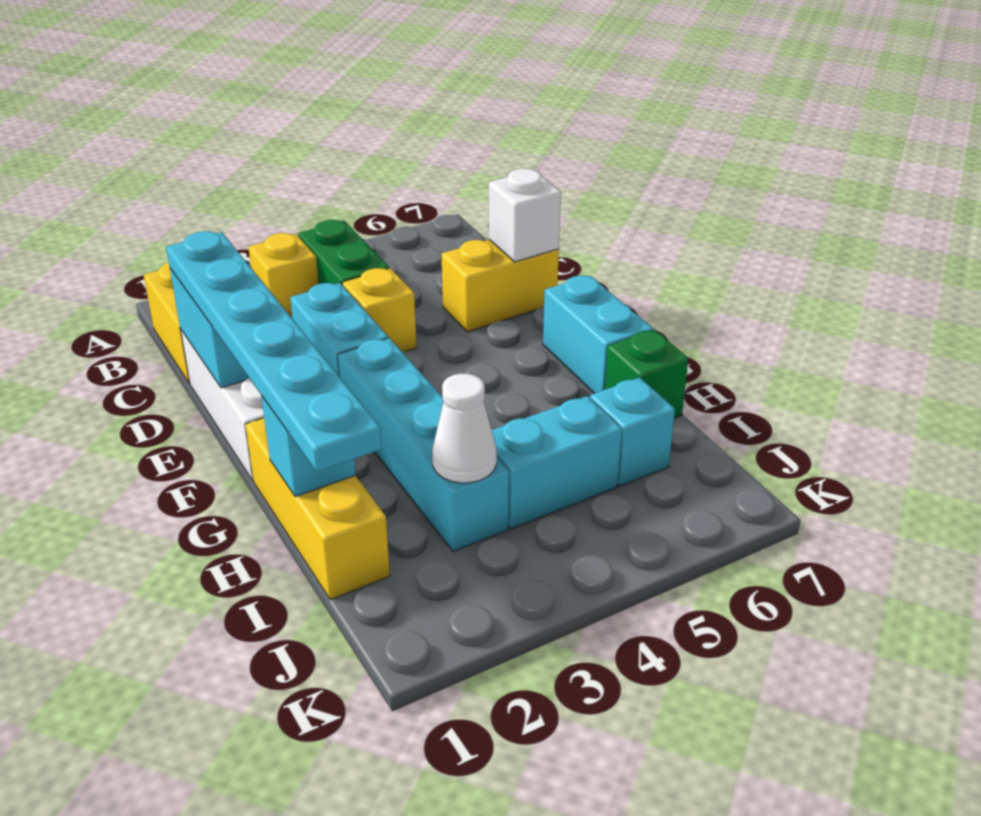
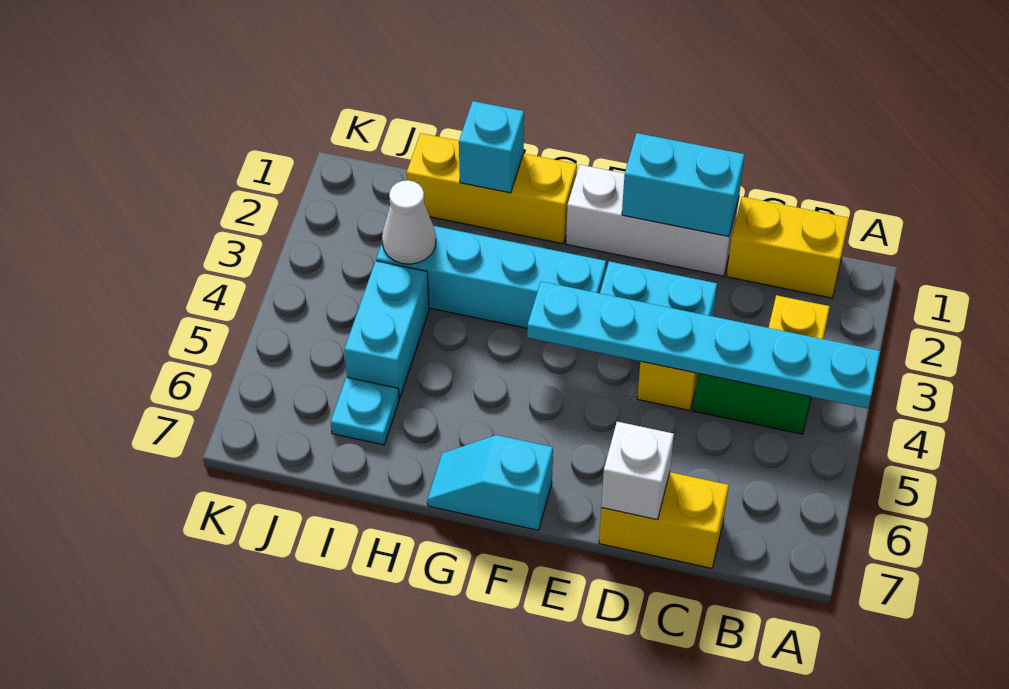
cyan 1x6 plate [166,231,381,472] -> cyan 1x6 plate moved to [527,281,880,409]
yellow 1x2 brick [442,240,559,332] -> yellow 1x2 brick turned to [599,472,729,568]
cyan 1x2 brick [543,275,653,393] -> cyan 1x2 slope [427,435,553,530]
green 1x1 brick [605,330,688,418] -> none
cyan 1x1 brick [590,378,675,486] -> cyan 1x1 plate [331,377,399,445]

